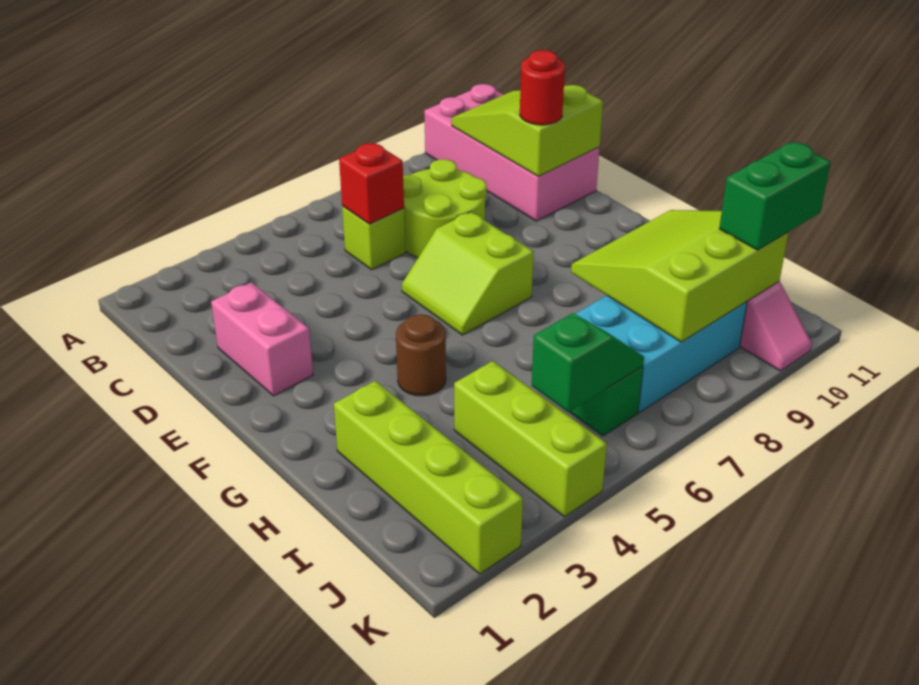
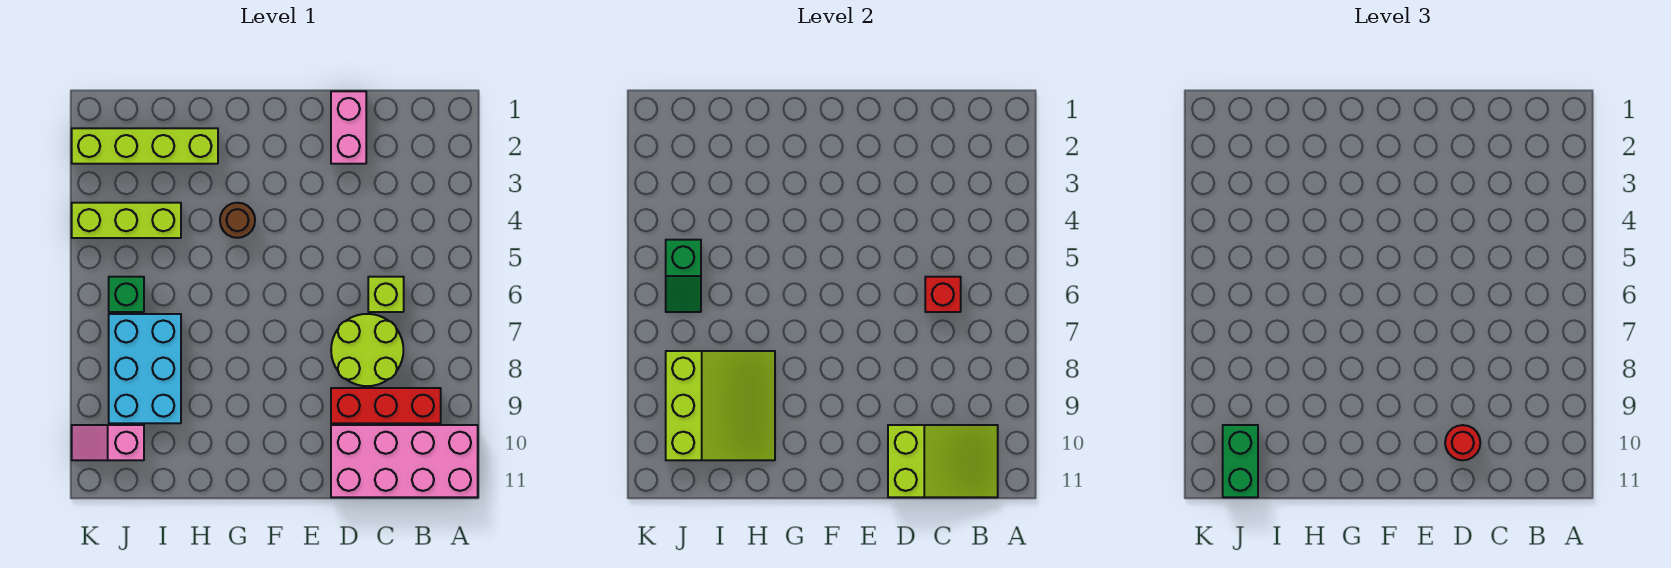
none -> red 1x3 brick [331,388,441,423]
pink 1x2 brick [211,283,313,396] -> pink 1x2 brick turned to [331,91,366,164]
lime 2x2 slope [402,212,534,335] -> none

